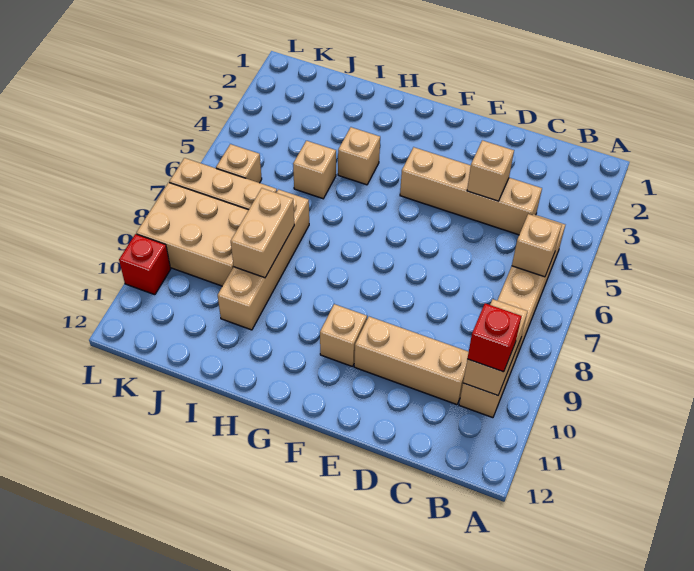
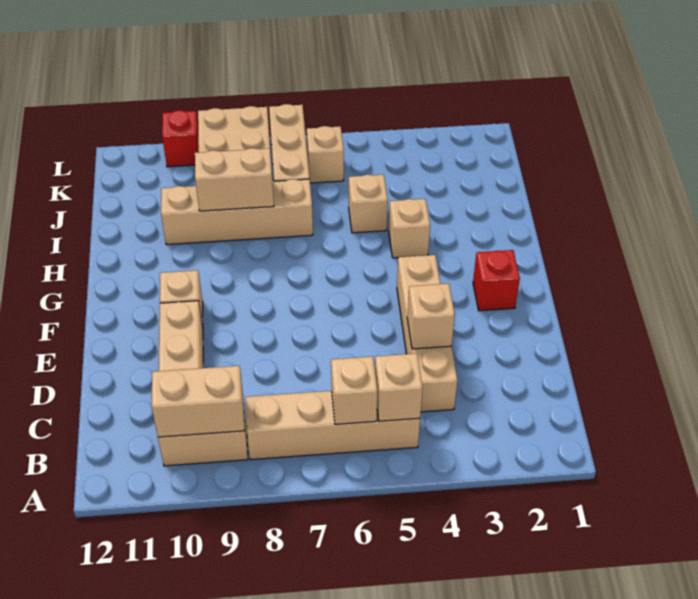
none -> tan 1x1 brick [375,354,423,421]
red 1x1 brick [467,303,522,372] -> red 1x1 brick moved to [473,250,520,311]

